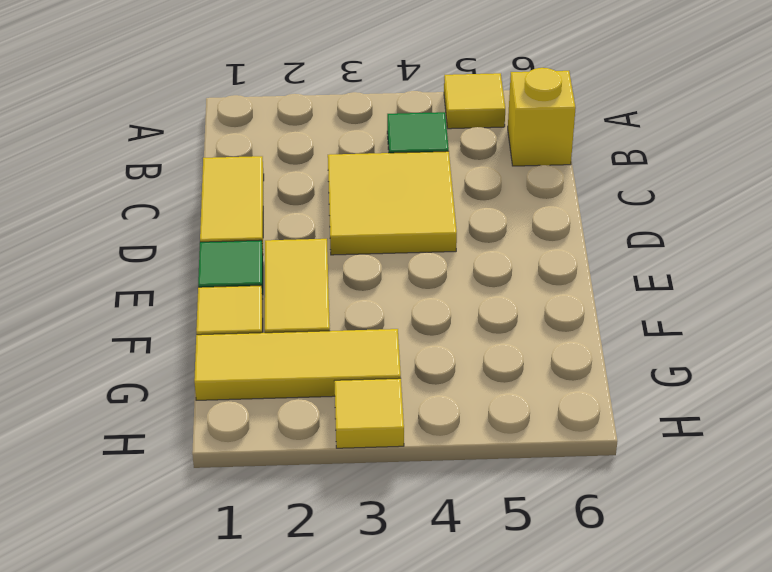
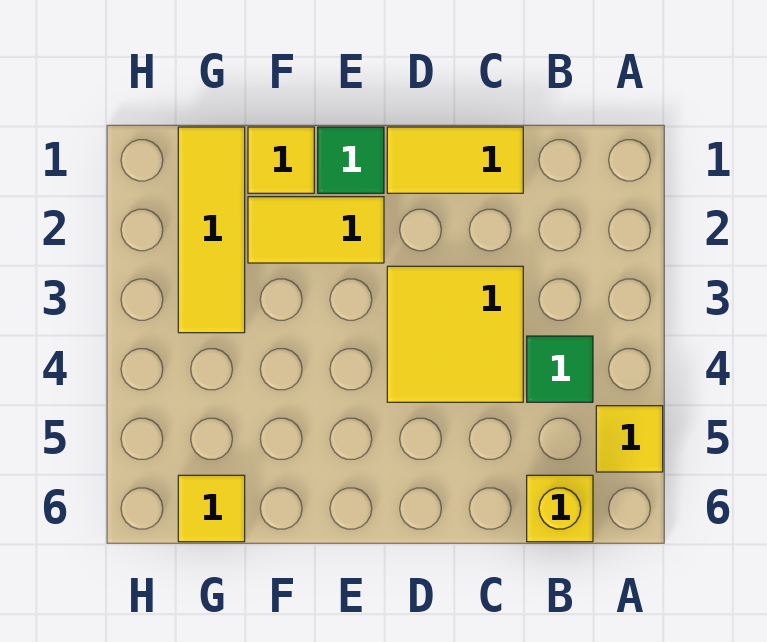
yellow 1x1 tile [334,378,404,448] -> yellow 1x1 tile moved to [178,475,245,542]

